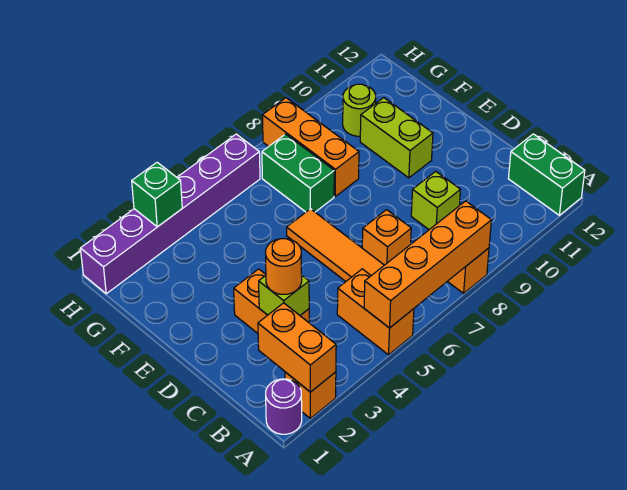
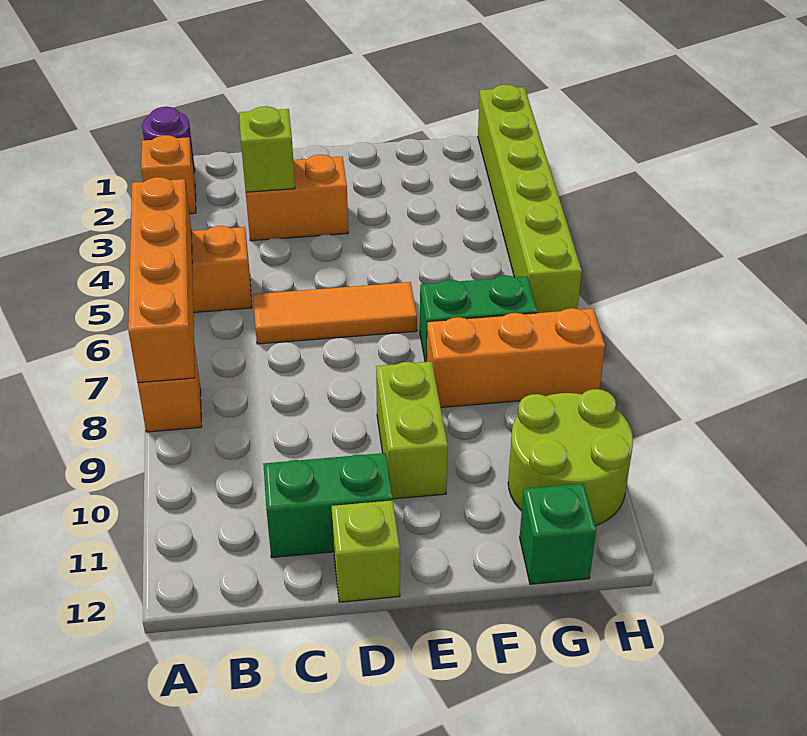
orange 1x2 brick [258,303,336,392] -> none
green 1x2 brick [508,134,585,215] -> green 1x2 brick moved to [263,453,393,558]
orange 1x1 round brick [266,239,302,294] -> none
orange 1x1 brick [362,210,411,265] -> none
lime 1x1 brick [411,171,460,230] -> lime 1x1 brick moved to [332,500,400,602]
lime 1x2 brick [360,98,433,178] -> lime 1x2 brick turned to [376,361,448,499]
lime 1x1 round brick [343,84,376,136] -> lime 2x2 round brick [508,389,633,526]
purple 1x6 brick [80,134,260,294] -> lime 1x6 brick [478,85,582,313]
green 1x1 brick [132,162,182,227] -> green 1x1 brick moved to [519,483,596,584]

